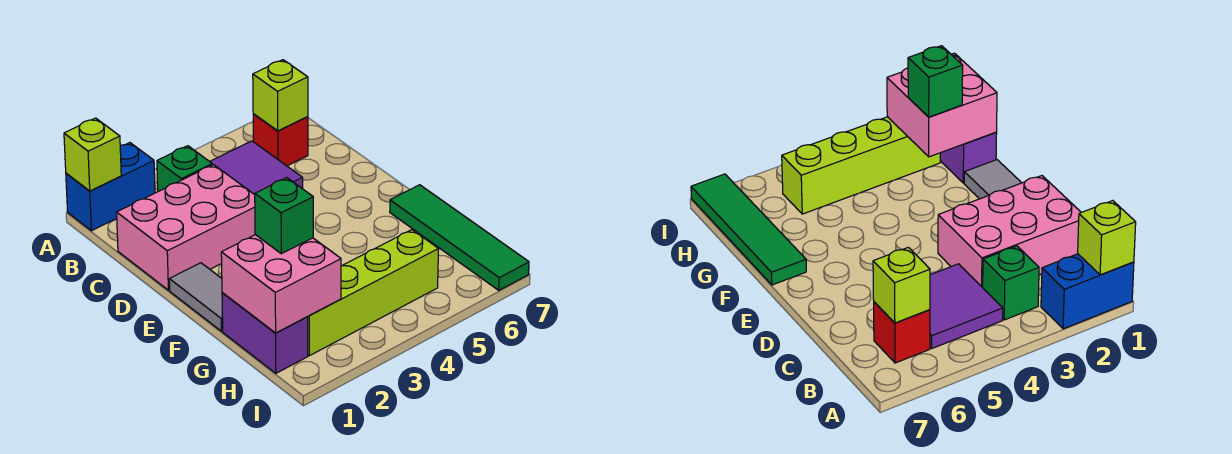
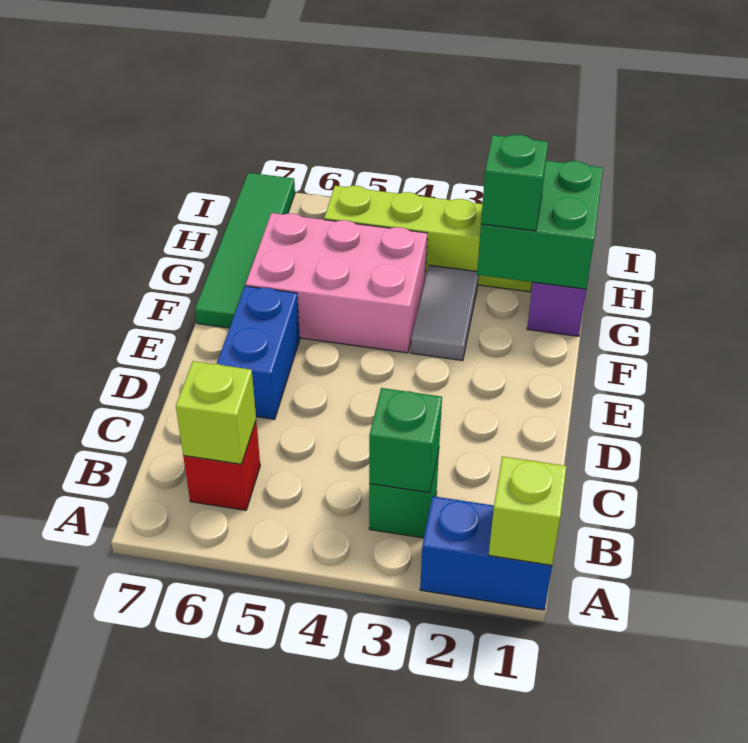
none -> green 1x1 brick [369,388,442,493]
purple 2x2 tile [210,141,303,195] -> none
pink 2x3 brick [117,165,255,290] -> pink 2x3 brick moved to [246,213,427,353]
none -> blue 1x2 brick [217,286,300,419]
grey 1x2 tile [169,263,223,331] -> grey 1x2 tile moved to [411,265,479,361]
pink 2x2 brick [221,235,341,333] -> green 2x2 brick [477,161,603,289]

